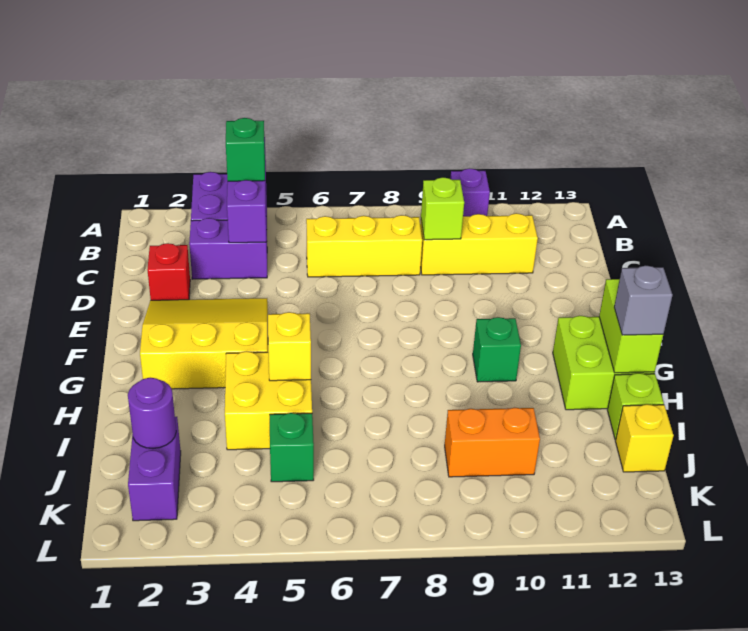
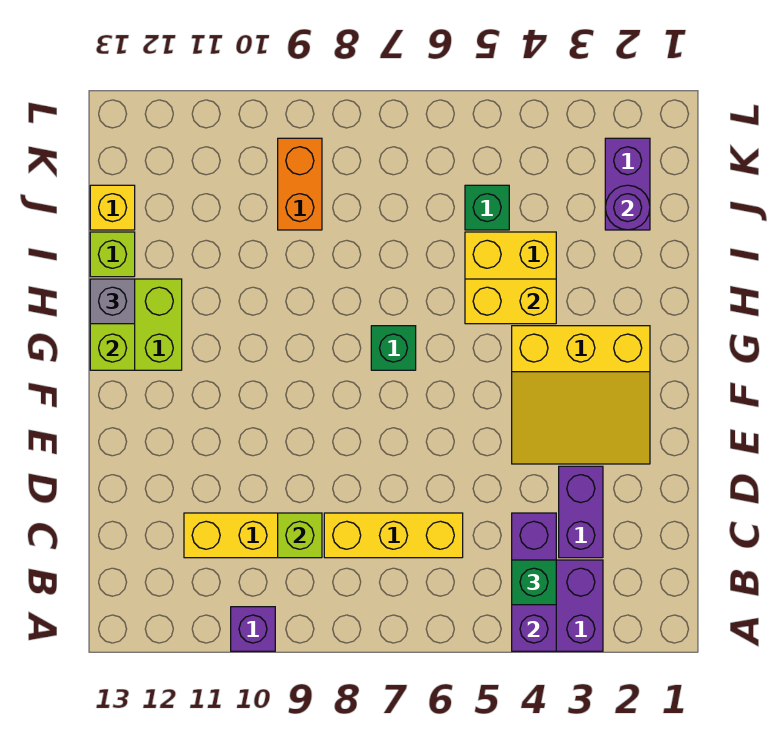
purple 1x2 brick [189,218,267,279] -> purple 1x2 brick turned to [559,466,603,558]
red 1x1 brick [147,243,190,300] -> none
green 1x1 brick [473,317,521,382] -> green 1x1 brick moved to [371,326,416,370]
yellow 1x1 brick [268,312,311,381] -> yellow 1x2 brick [465,279,556,324]
orange 1x2 brick [445,408,540,477] -> orange 1x2 brick turned to [278,138,322,230]

